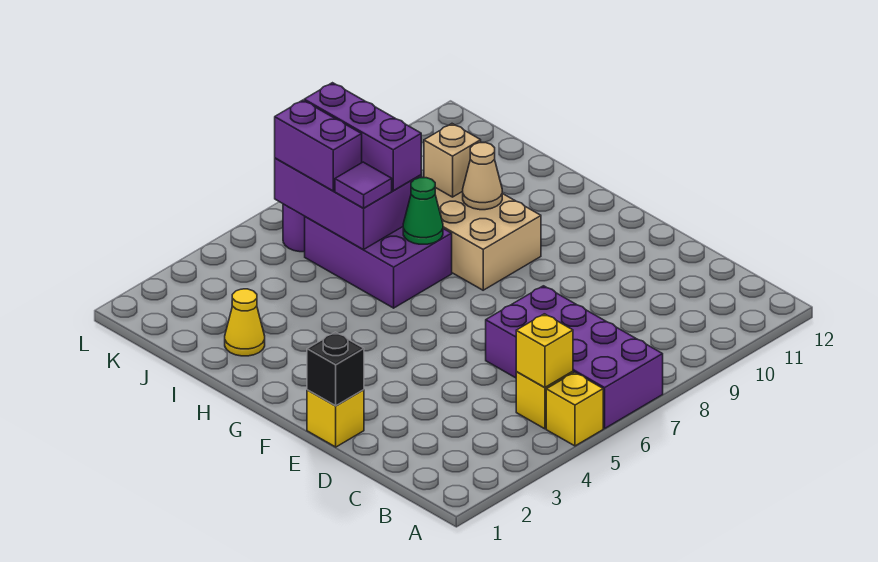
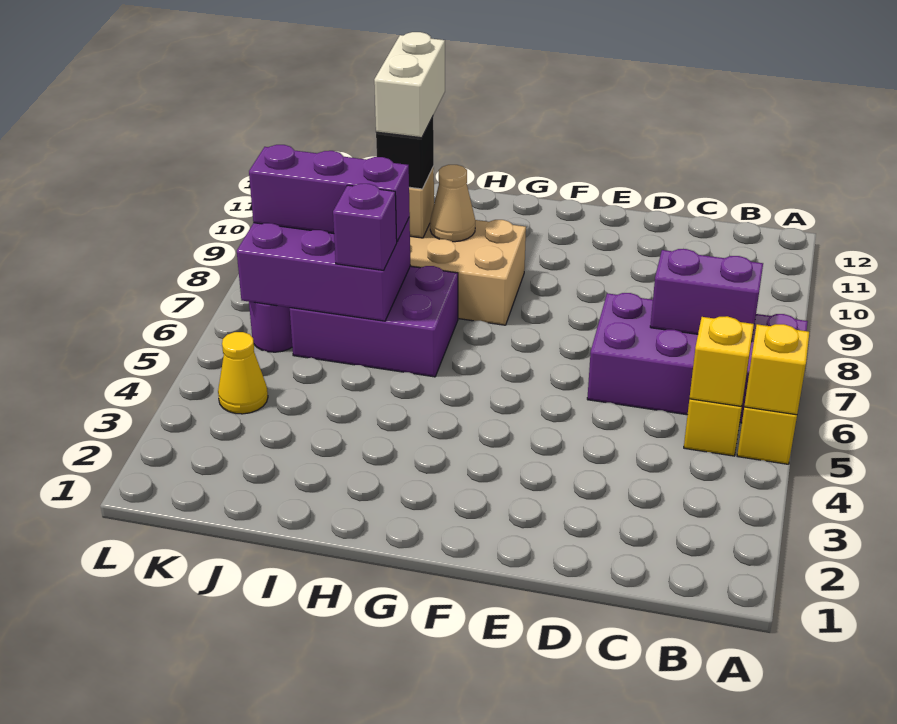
yellow 1x1 brick [307,390,364,447] -> yellow 1x1 brick moved to [744,324,809,415]
black 1x1 brick [307,332,364,406] -> black 1x1 brick moved to [376,117,434,189]
green 1x1 cone [403,177,443,244] -> none
yellow 1x1 cone [225,289,265,356] -> yellow 1x1 cone moved to [218,332,268,414]
purple 1x1 tile [335,162,392,208] -> purple 1x1 brick [333,184,397,270]
none -> white 1x2 brick [374,32,445,138]
purple 1x2 brick [275,100,362,191] -> purple 1x2 brick moved to [650,249,763,342]

